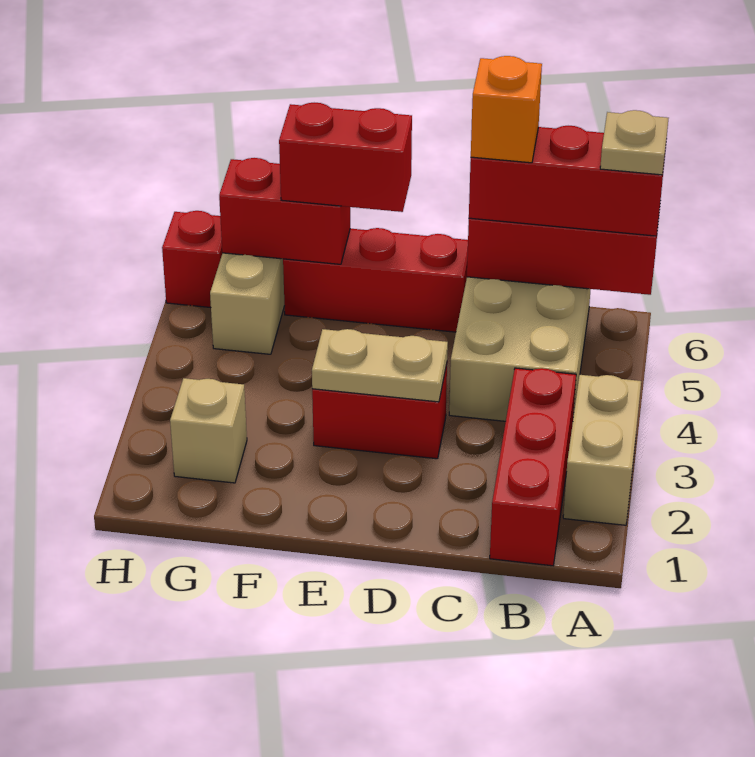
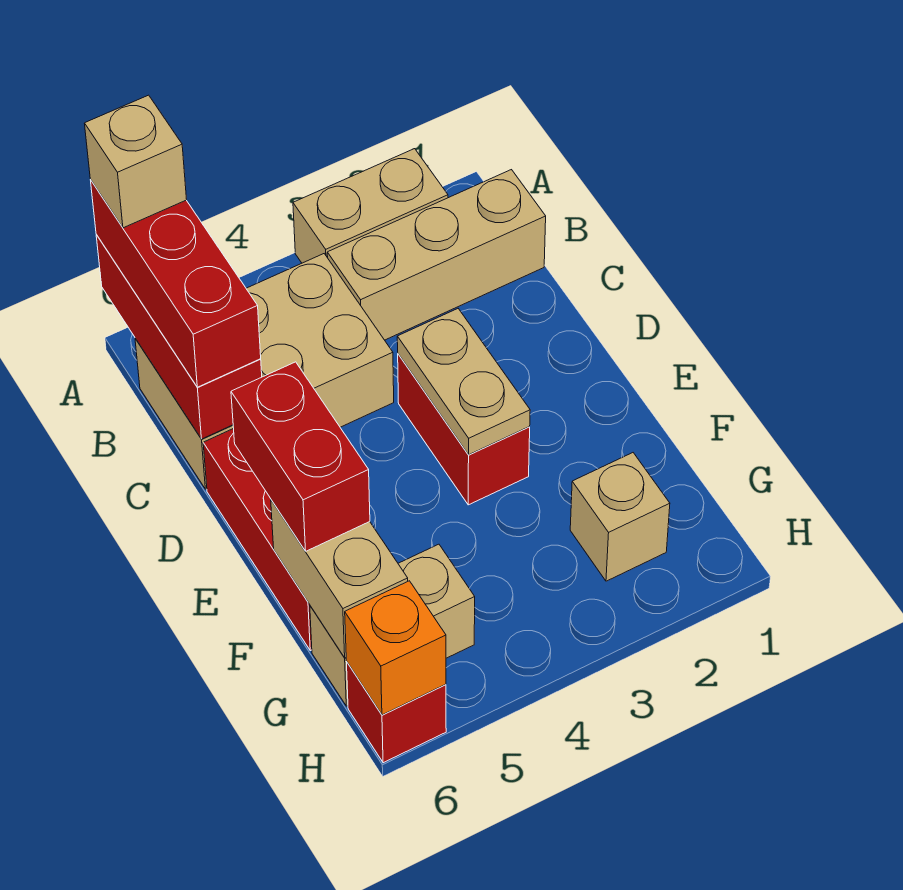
tan 1x1 plate [600,110,669,175] -> tan 1x1 brick [85,95,187,228]
red 1x3 brick [490,368,576,566] -> tan 1x3 brick [327,170,546,340]
orange 1x1 brick [471,56,542,163] -> orange 1x1 brick moved to [345,581,446,715]
red 1x2 brick [219,158,350,264] -> tan 1x2 brick [271,500,408,658]

